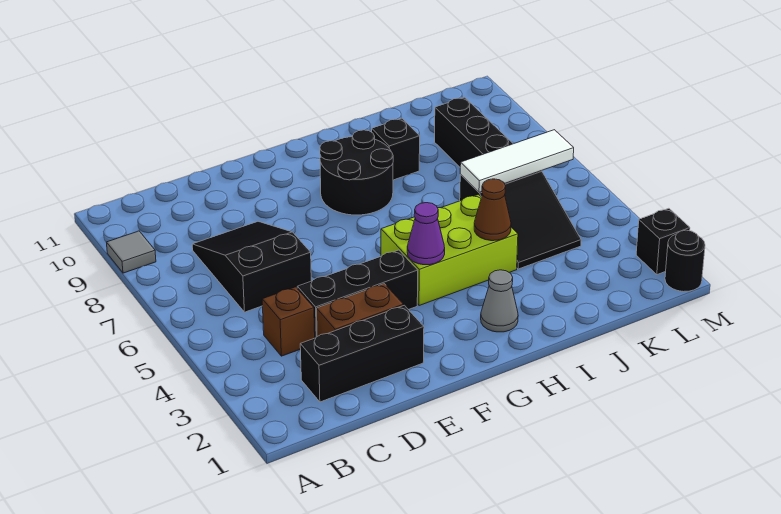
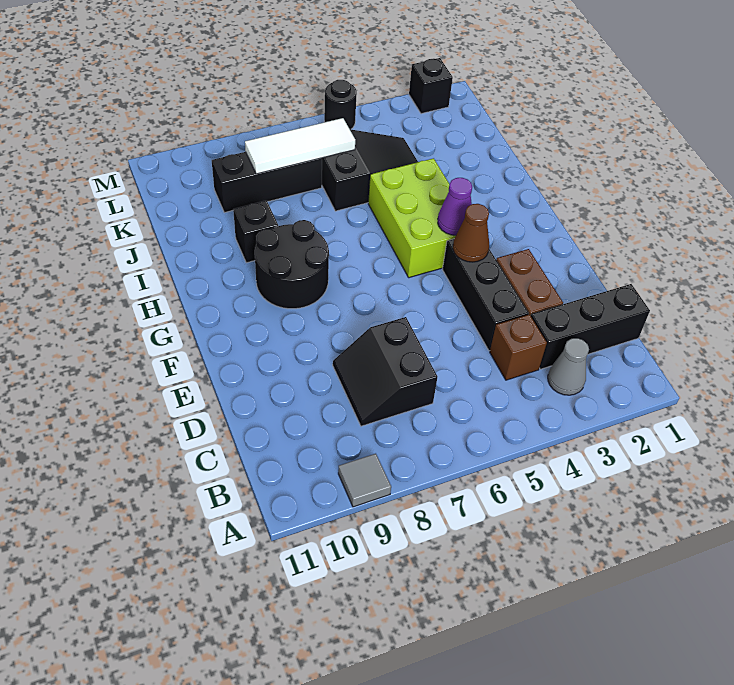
black 1x3 brick [300,305,424,402] -> black 1x3 brick turned to [531,284,650,369]
black 2x3 slope [192,221,311,312] -> black 2x2 slope [333,317,437,426]
grey 1x1 cone [481,270,518,332] -> grey 1x1 cone moved to [548,338,589,395]
brown 1x1 cone [474,179,511,241] -> brown 1x1 cone moved to [453,204,489,262]
white 1x3 tile [460,130,574,192] -> white 1x3 tile turned to [245,118,355,174]
black 1x1 round brick [665,230,705,292] -> black 1x1 round brick moved to [324,80,357,129]

